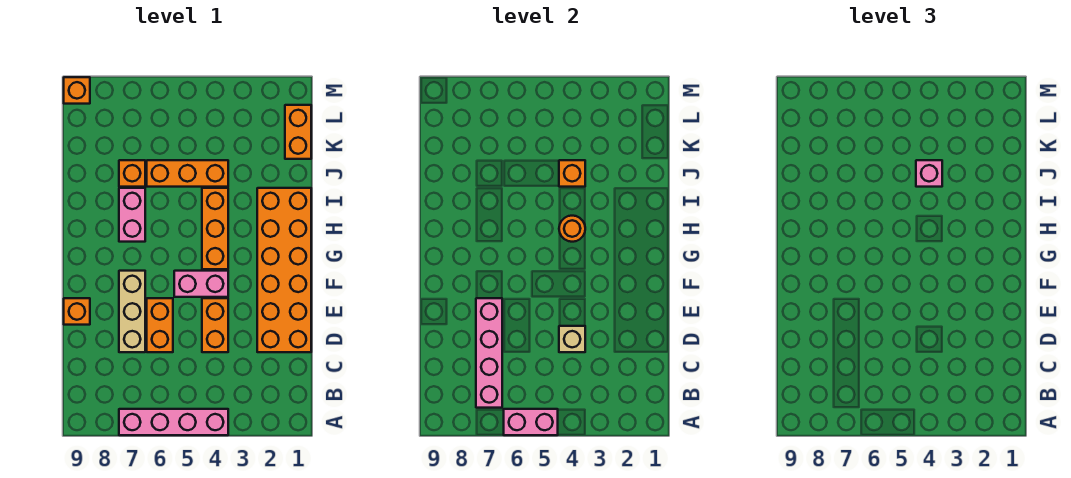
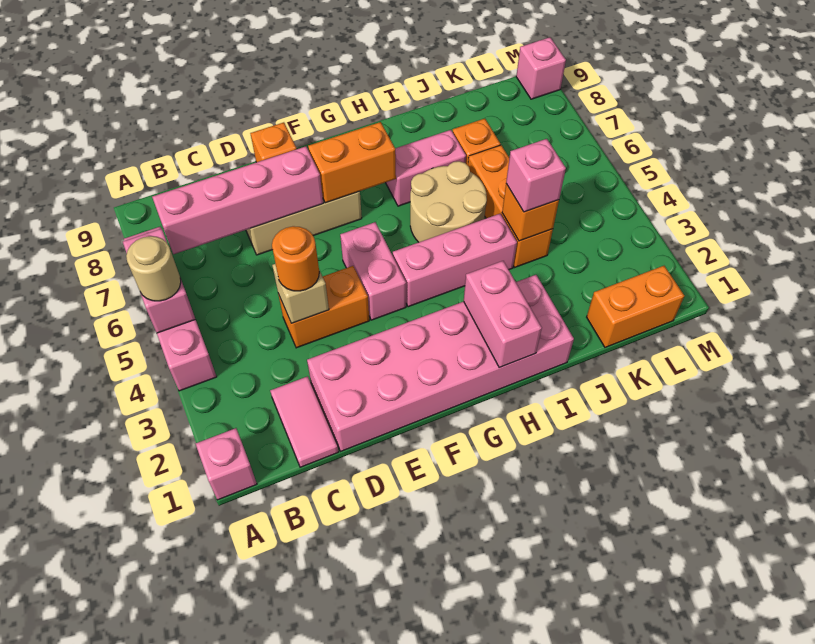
none -> pink 1x1 brick [196,428,257,500]
none -> tan 1x1 round brick [126,236,181,301]
none -> pink 1x2 tile [270,376,338,467]
orange 2x6 brick [257,188,311,352] -> pink 2x6 brick [307,275,574,451]
orange 1x2 brick [147,298,173,352] -> orange 1x2 brick moved to [308,122,396,203]
orange 1x3 brick [202,188,228,269] -> pink 1x3 brick [393,214,517,307]
none -> pink 1x2 brick [464,261,542,367]
orange 1x1 round brick [559,216,585,242] -> orange 1x1 round brick moved to [272,226,319,291]
none -> tan 2x2 round brick [410,161,487,242]
orange 1x1 brick [64,77,90,104] -> pink 1x1 brick [516,37,566,99]

